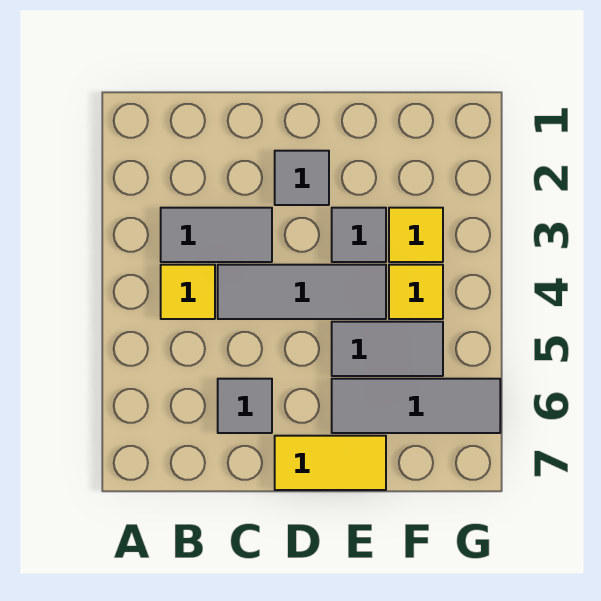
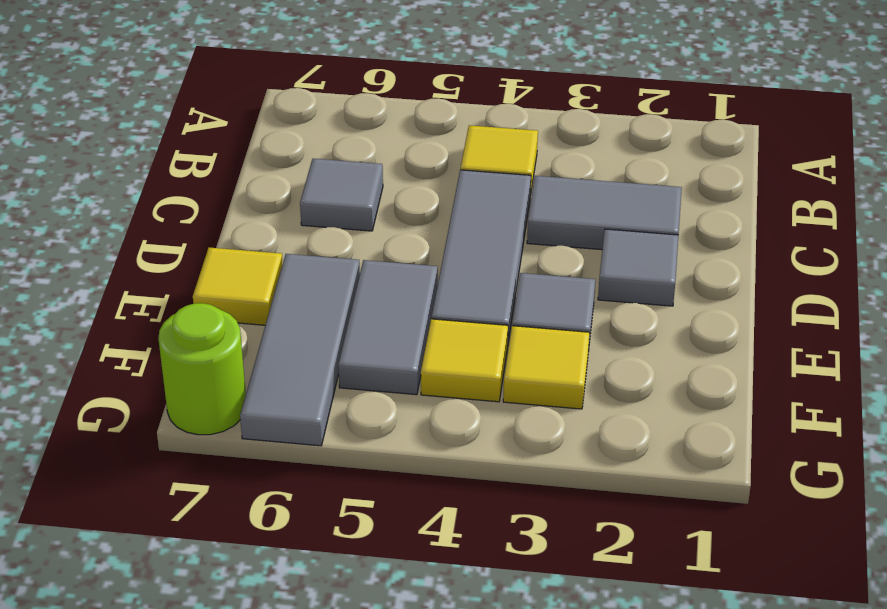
grey 1x2 tile [161,208,272,262] -> grey 1x2 tile turned to [527,176,682,250]
yellow 1x2 tile [275,436,386,490] -> yellow 1x1 tile [193,248,283,325]
none -> lime 1x1 round brick [158,303,246,435]

